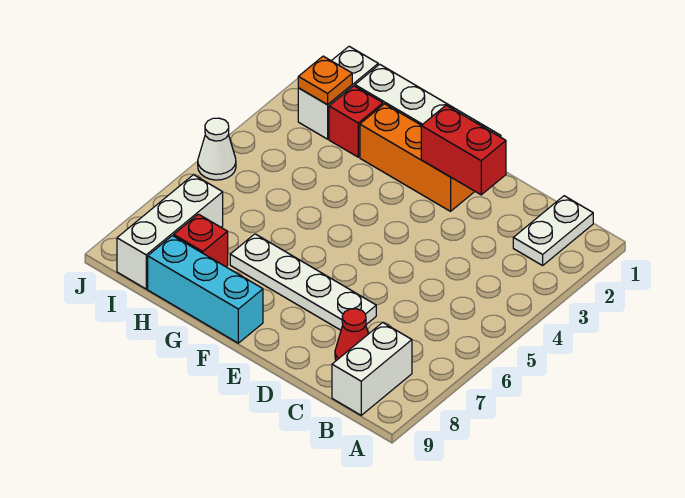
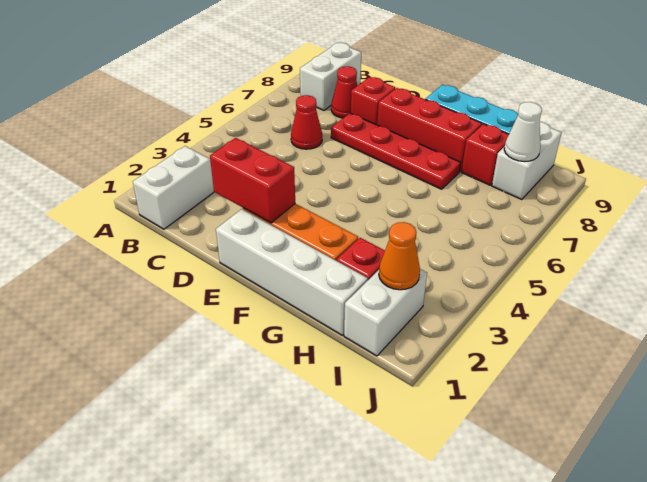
white 1x2 plate [513,196,593,265] -> white 1x2 brick [133,146,214,229]
none -> red 1x1 cone [291,95,322,149]
white 1x4 plate [230,234,376,330] -> red 1x4 plate [331,113,461,189]
none -> red 1x1 brick [351,77,395,125]
none -> red 1x3 brick [377,88,482,172]
orange 1x1 plate [298,56,352,105] -> orange 1x1 cone [379,222,420,290]
white 1x3 brick [117,175,223,289] -> white 1x2 brick [492,122,562,200]
white 1x1 cone [198,118,236,180] -> white 1x1 cone moved to [504,102,542,162]

